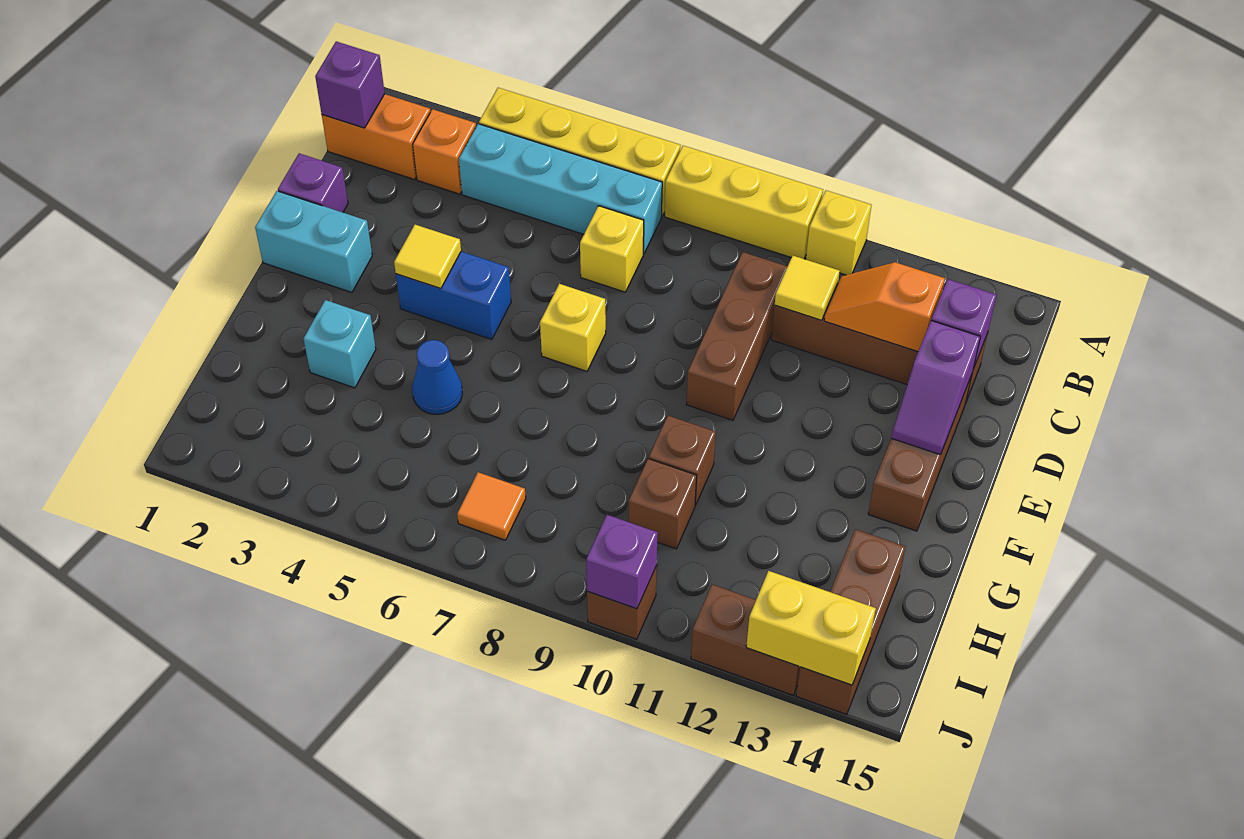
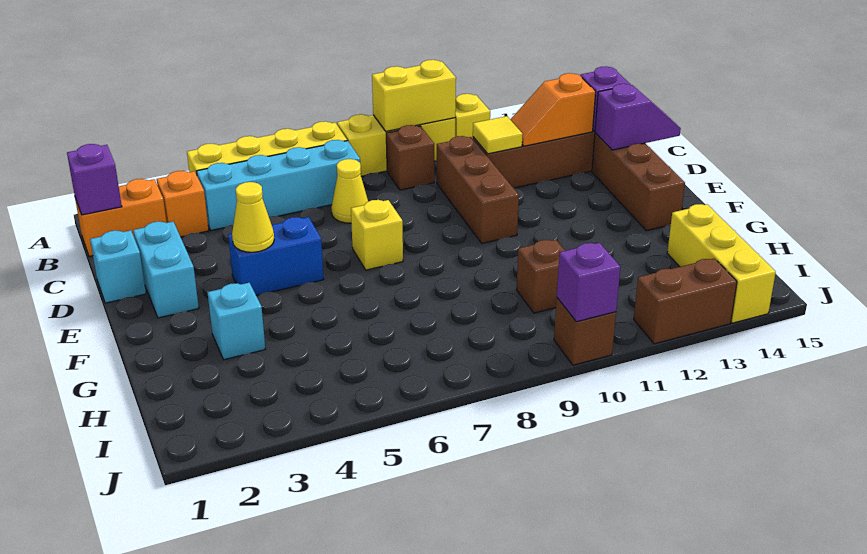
yellow 1x1 brick [580,206,644,292] -> yellow 1x1 cone [331,159,368,223]
purple 1x1 brick [278,153,348,212] -> cyan 1x1 brick [90,230,146,303]
purple 1x2 slope [891,321,980,455] -> purple 1x2 slope turned to [595,84,681,150]
cyan 1x2 brick [255,191,372,292] -> cyan 1x2 brick turned to [133,222,199,318]
yellow 1x1 tile [394,225,461,289] -> yellow 1x1 cone [232,182,274,252]
blue 1x1 cone [412,340,462,414] -> none
brown 1x1 brick [649,416,716,505] -> brown 1x1 brick moved to [386,125,434,190]
brown 1x3 brick [796,529,905,714] -> yellow 1x3 brick [667,204,776,323]
orange 1x1 tile [457,472,526,540] -> none
yellow 1x2 brick [746,571,876,685] -> yellow 1x2 brick moved to [372,60,456,131]

